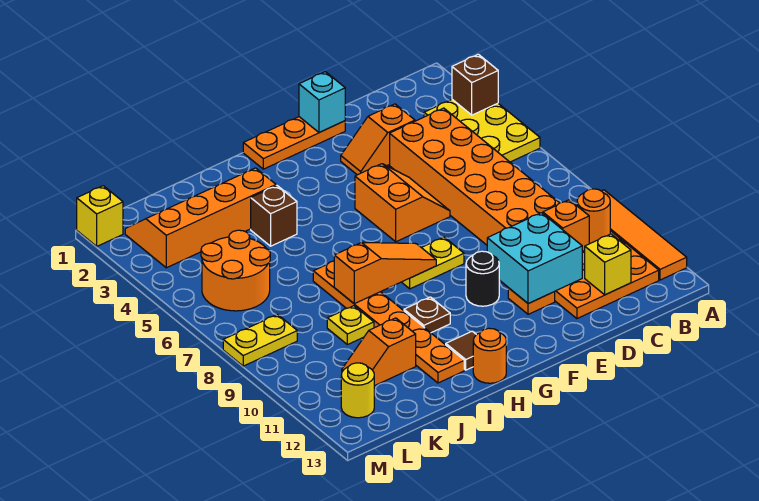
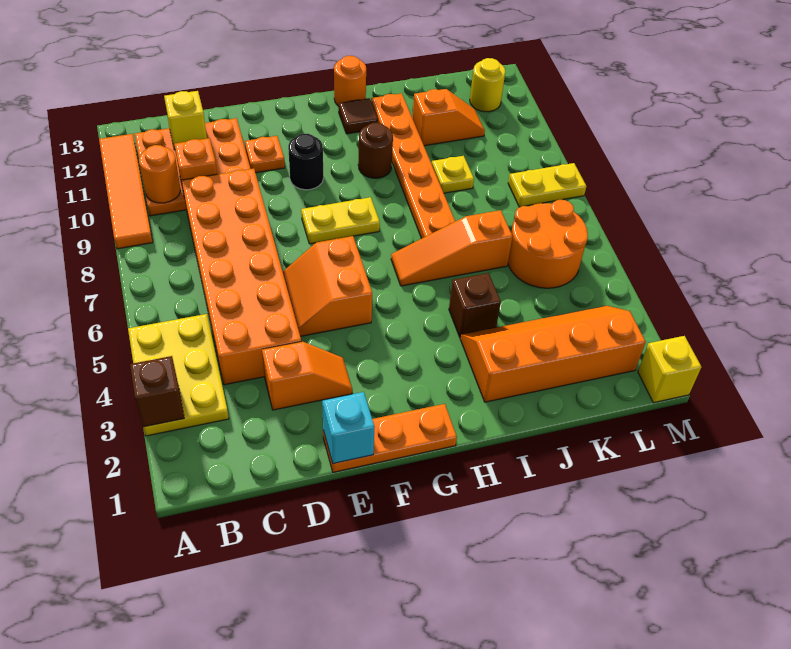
cyan 2x2 brick [487,213,582,304] -> none
orange 1x3 slope [334,242,436,304] -> orange 1x3 slope moved to [391,210,513,286]
brown 1x1 plate [404,297,450,333] -> brown 1x1 round brick [358,123,393,178]
orange 2x4 slope [125,168,276,268] -> orange 2x4 slope turned to [460,306,646,402]

